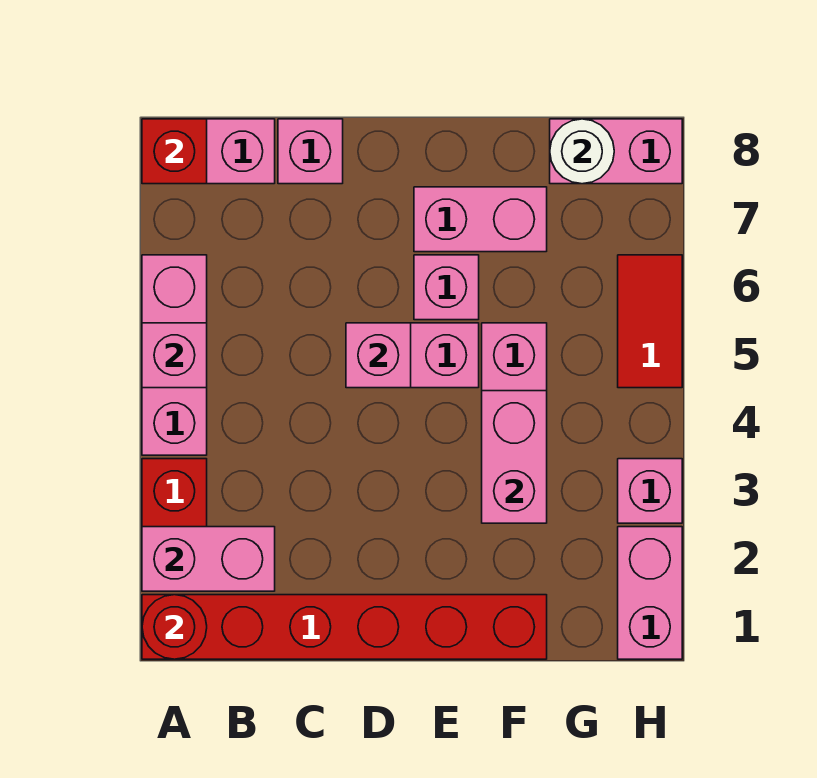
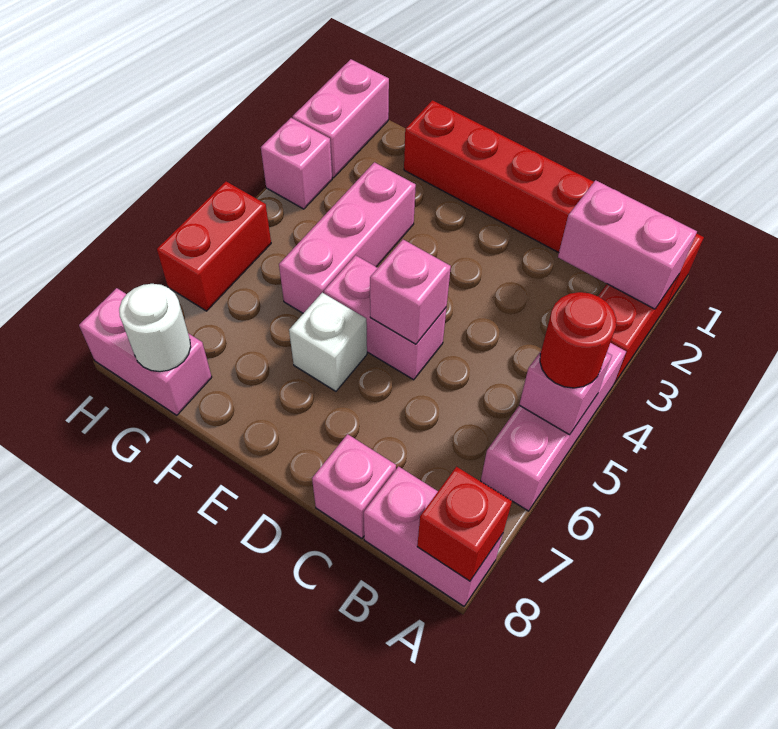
red 1x1 round brick [142,595,207,659] -> red 1x1 round brick moved to [540,292,616,388]
pink 1x1 brick [414,255,479,320] -> white 1x1 brick [289,293,367,391]
pink 1x2 brick [414,187,547,252] -> none
pink 1x2 brick [482,391,547,523] -> none
red 1x2 tile [618,255,682,388] -> red 1x2 brick [157,182,271,311]

